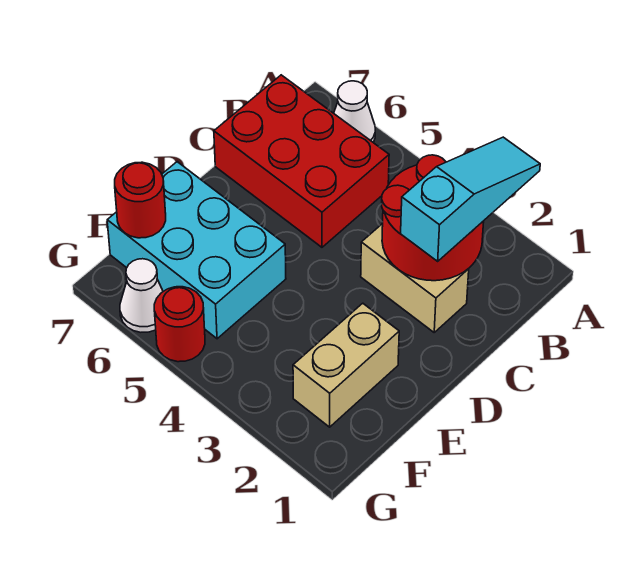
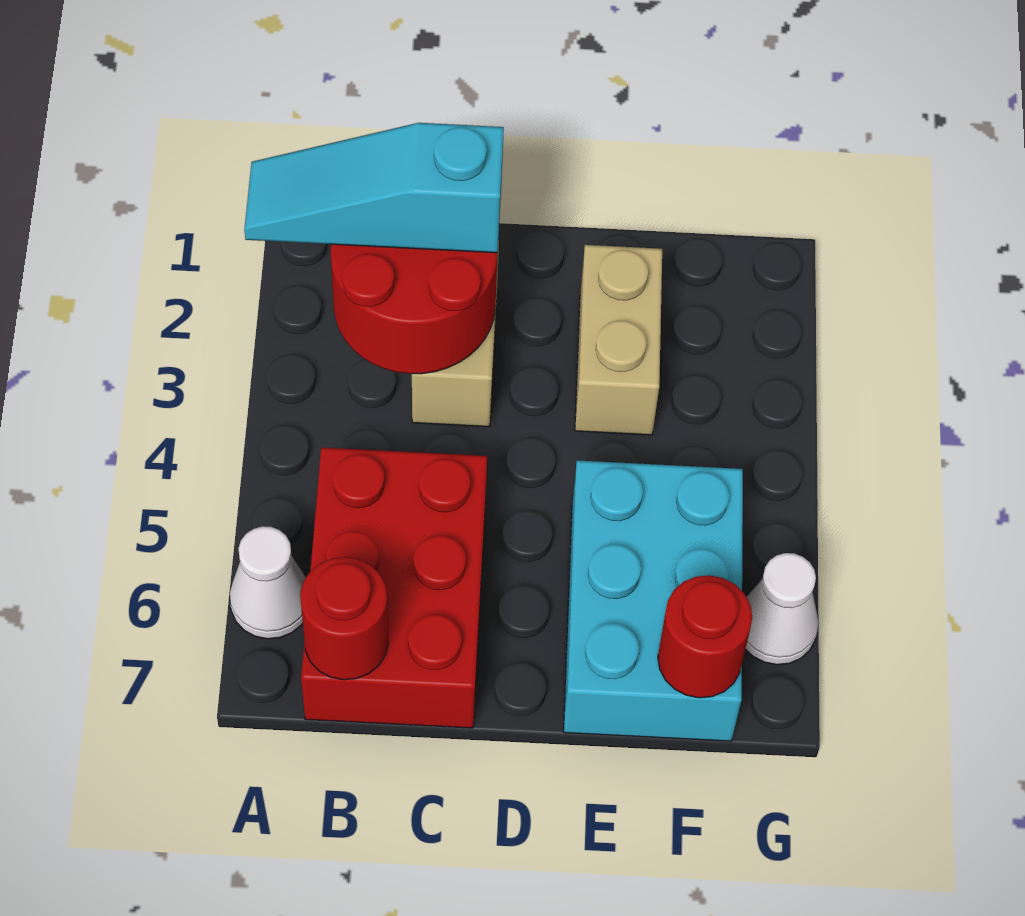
tan 1x2 brick [293,303,399,427] -> tan 1x2 brick turned to [575,245,662,435]
red 1x1 round brick [154,287,205,362] -> red 1x1 round brick moved to [300,557,388,680]

